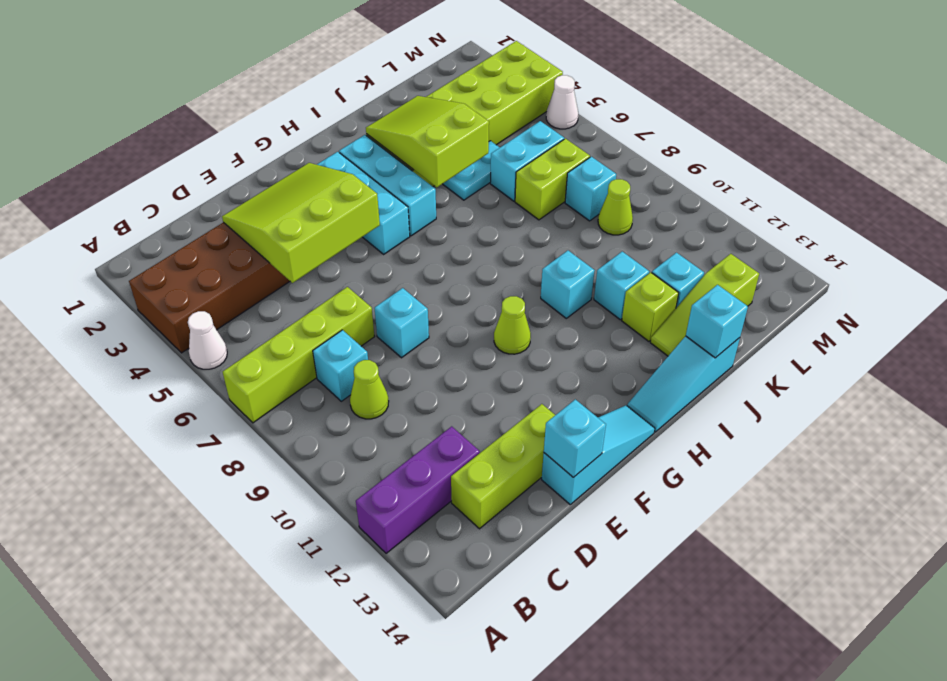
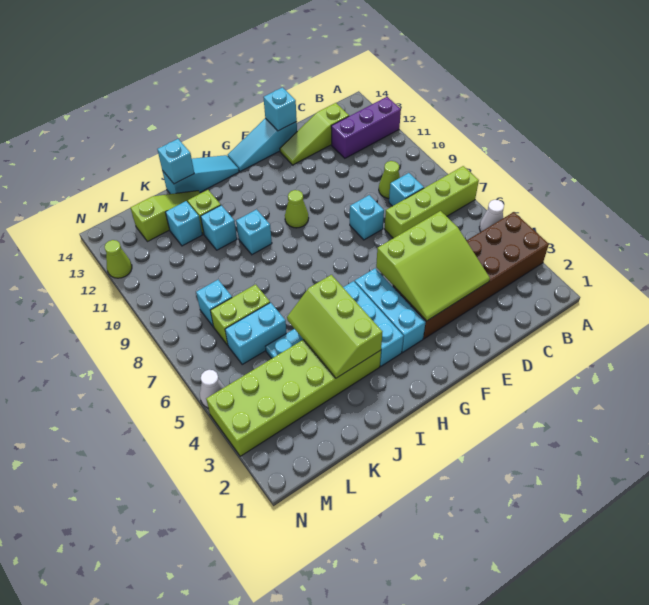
lime 1x3 brick [451,404,555,529] -> lime 1x3 slope [280,103,349,165]
lime 2x3 slope [366,96,489,187] -> lime 2x3 slope turned to [287,275,382,378]
lime 1x1 cone [598,179,633,235] -> lime 1x1 cone moved to [105,240,132,278]

